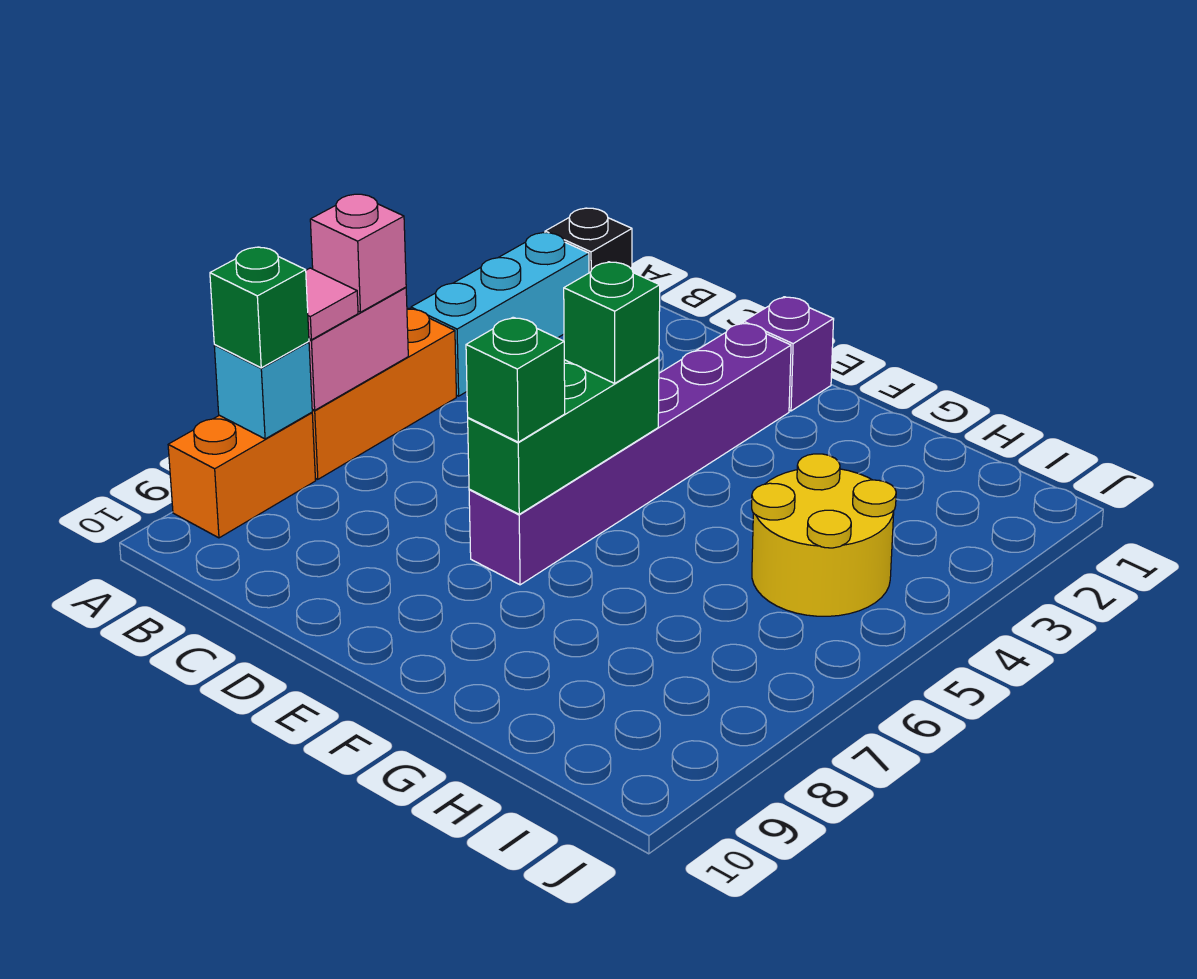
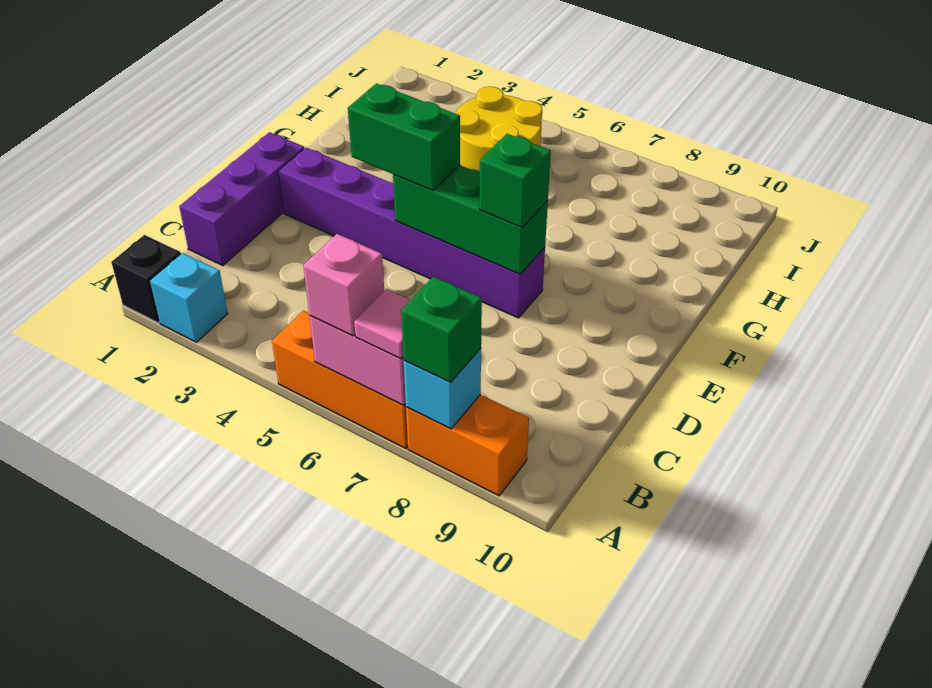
cyan 1x3 brick [411,233,589,396] -> cyan 1x1 brick [150,253,228,342]
purple 1x1 brick [744,297,834,411] -> purple 1x3 brick [179,132,304,266]
green 1x1 brick [564,262,660,383] -> green 1x2 brick [348,83,460,190]

